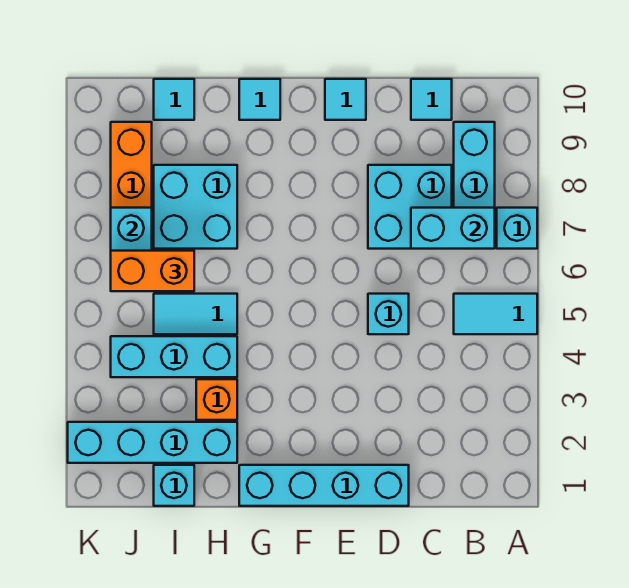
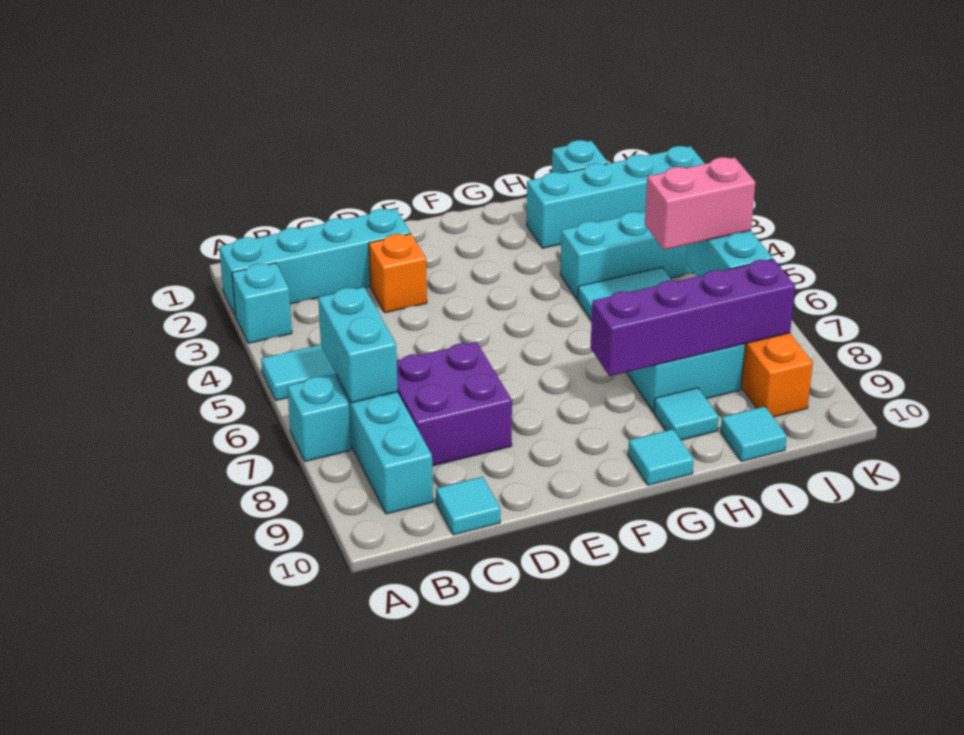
cyan 1x2 brick [411,208,495,249] -> cyan 1x2 brick turned to [318,287,398,403]
cyan 2x2 brick [368,165,452,249] -> purple 2x2 brick [397,342,512,466]
cyan 1x4 brick [239,465,409,506] -> cyan 1x4 brick moved to [219,209,410,316]
cyan 1x1 brick [368,294,409,334] -> cyan 1x1 brick moved to [232,263,292,343]
cyan 1x1 tile [325,79,366,120] -> cyan 1x1 tile moved to [654,388,719,440]
none -> purple 1x4 brick [591,259,795,376]
orange 1x1 brick [196,379,237,420] -> orange 1x1 brick moved to [369,234,427,313]
orange 1x2 brick [111,251,194,291] -> pink 1x2 brick [645,157,755,250]

